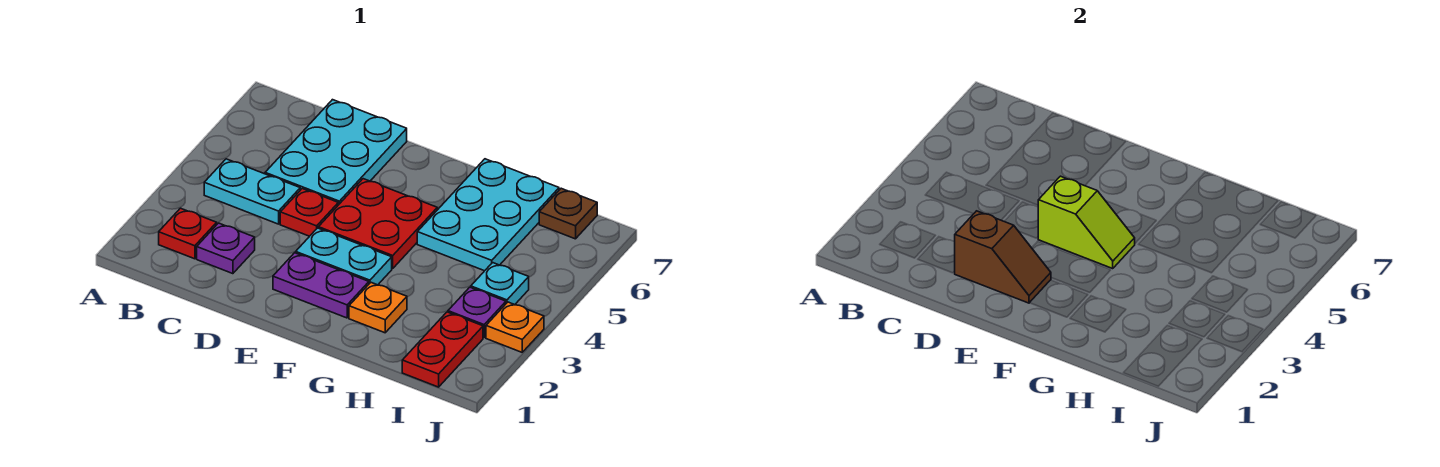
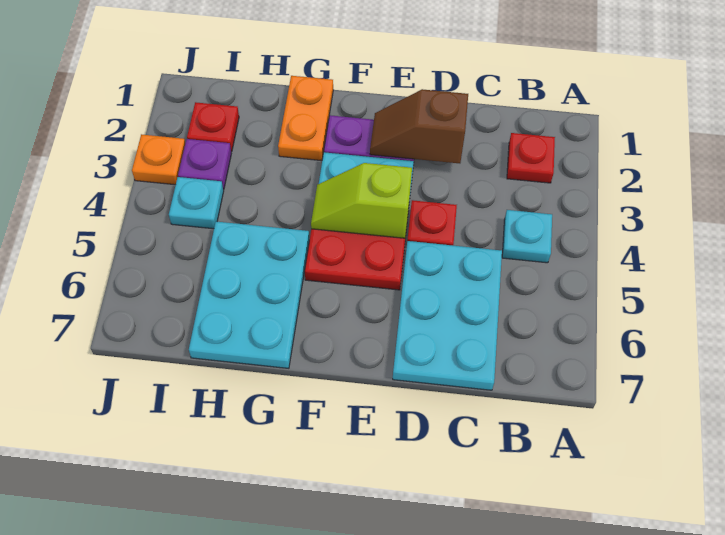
cyan 1x2 plate [204,159,300,224] -> cyan 1x1 plate [502,210,552,263]
purple 1x1 plate [197,223,255,274] -> none
orange 1x1 plate [349,283,407,333] -> orange 1x2 plate [278,76,333,161]
red 1x2 plate [402,312,483,387] -> red 1x1 plate [187,102,239,152]
brown 1x1 plate [539,188,597,239] -> none

